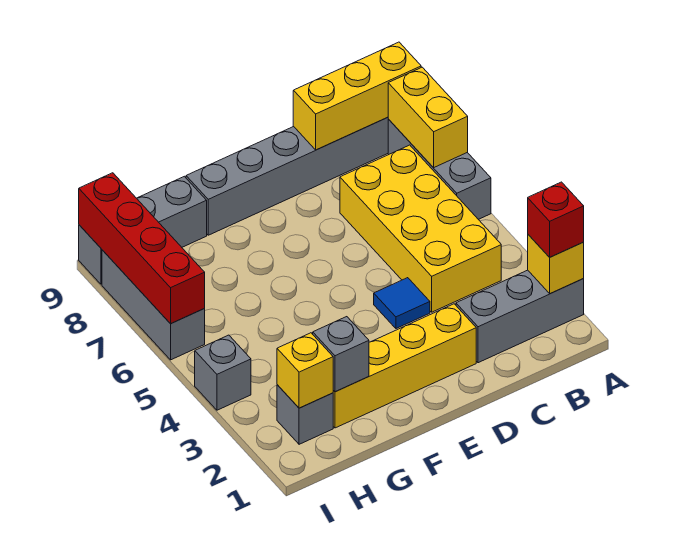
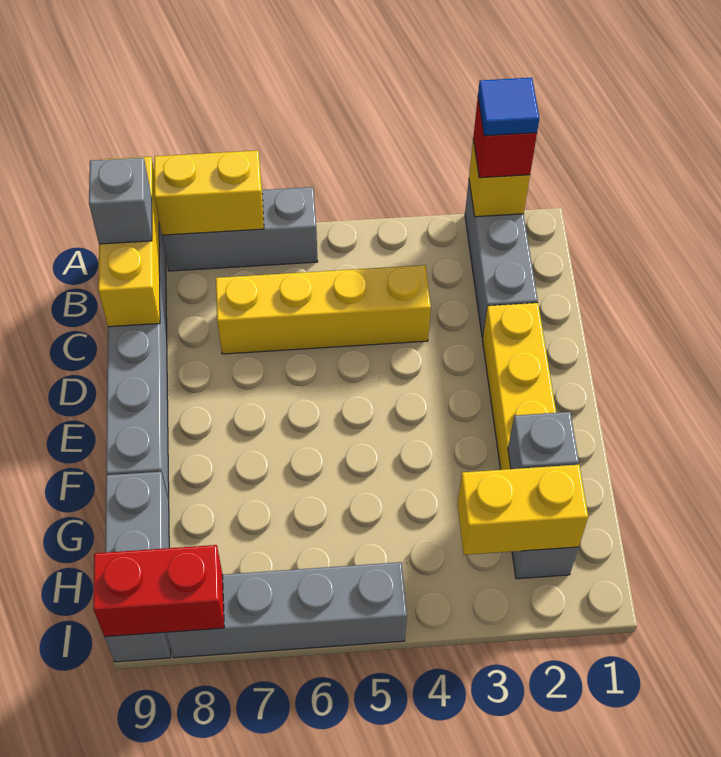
yellow 2x4 brick [340,145,501,312] -> yellow 1x4 brick [216,265,431,354]
blue 1x1 tile [374,278,430,329] -> blue 1x1 tile moved to [478,78,539,136]
yellow 1x1 brick [277,333,333,408] -> yellow 1x2 brick [457,465,588,555]
grey 1x1 brick [195,335,251,410] -> grey 1x1 brick moved to [89,158,152,244]
grey 1x3 brick [102,250,205,360] -> grey 1x4 brick [166,562,407,658]
red 1x4 brick [79,173,205,324] -> red 1x2 brick [93,545,224,637]

